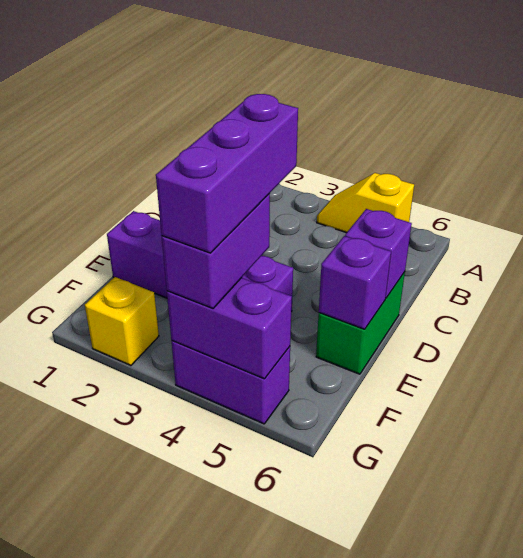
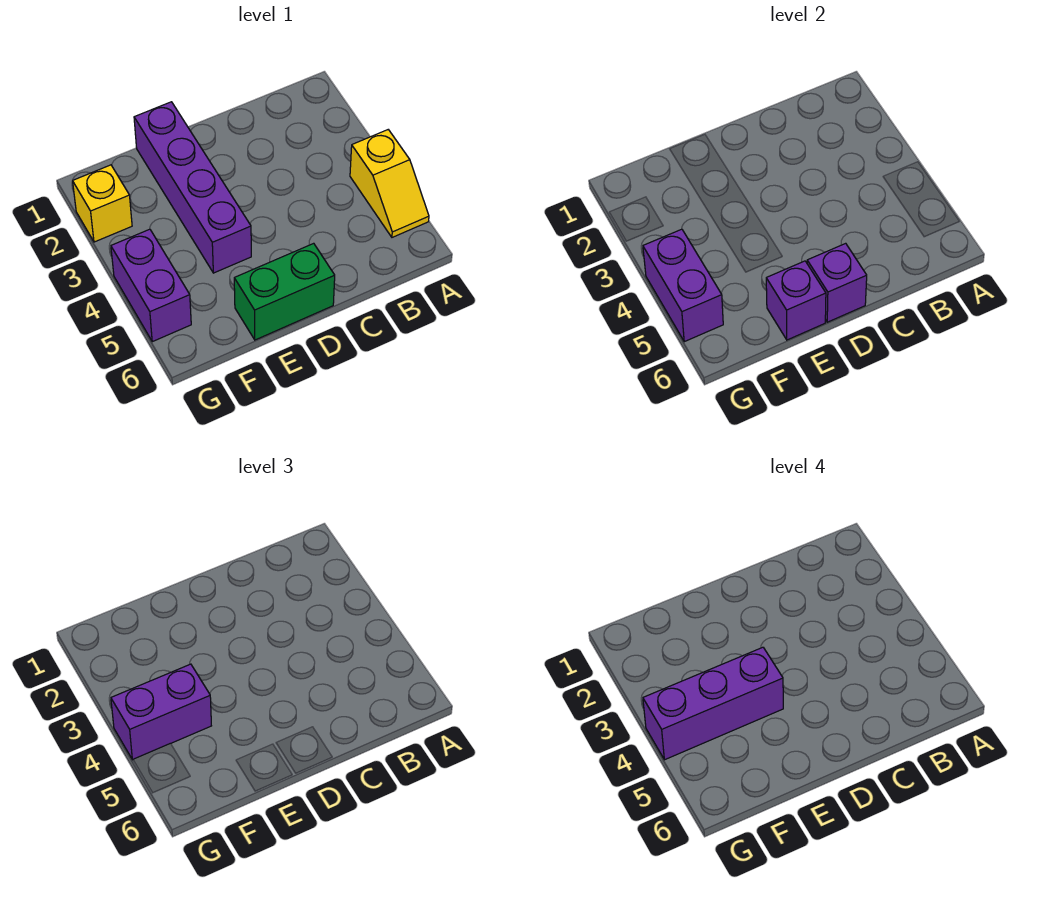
yellow 1x2 slope [317,173,414,233] -> yellow 1x2 slope turned to [350,130,429,237]

